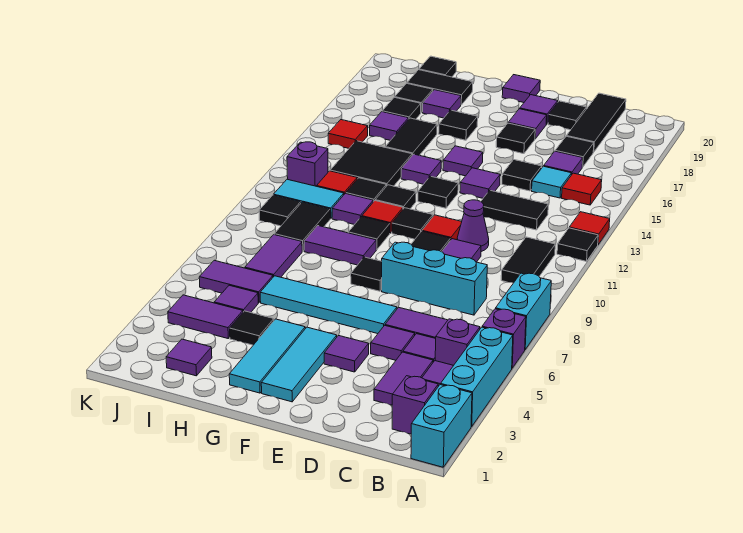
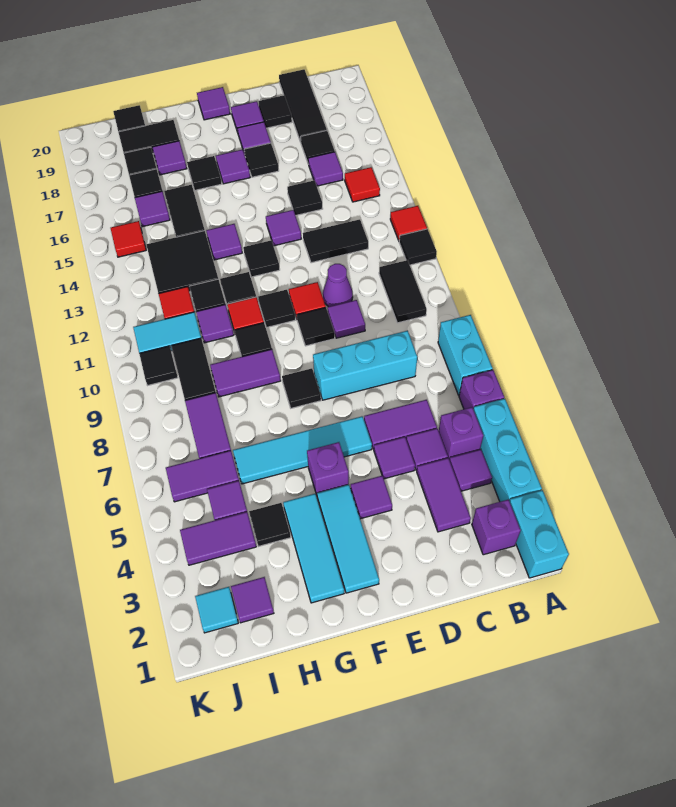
cyan 1x1 tile [532,166,572,198] -> cyan 1x1 tile moved to [195,587,238,633]
purple 1x1 tile [443,146,483,176] -> purple 1x1 tile moved to [216,149,250,184]
purple 1x1 brick [287,142,328,186] -> purple 1x1 brick moved to [307,442,349,495]

